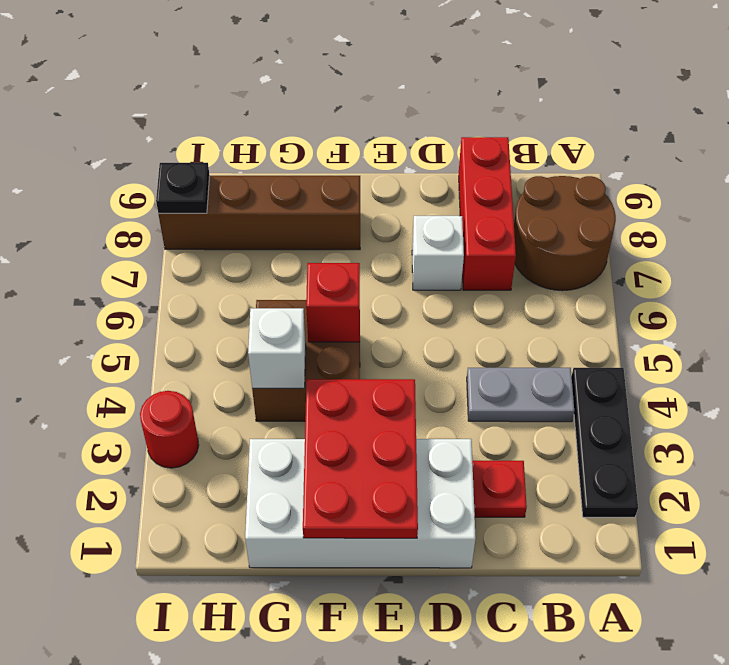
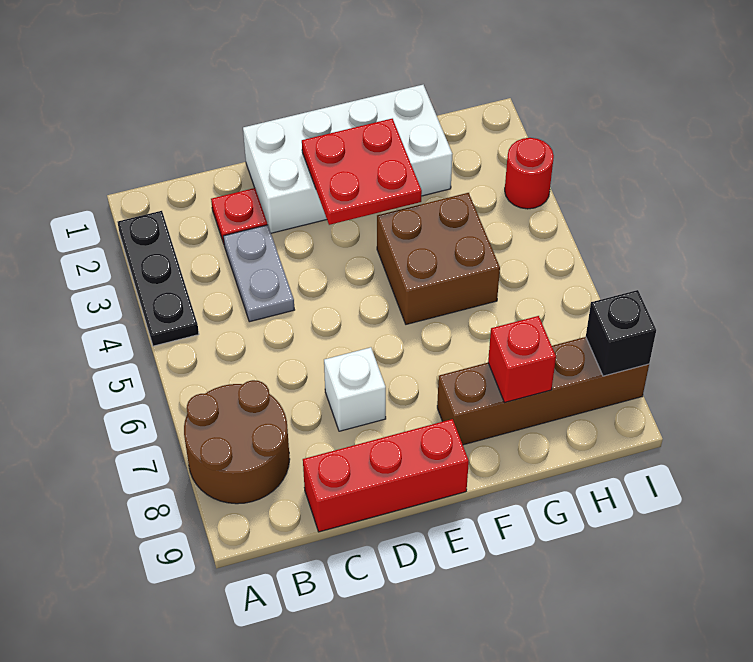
grey 1x2 plate [467,368,574,422] -> grey 1x2 plate turned to [223,225,294,322]
red 1x3 brick [459,137,516,290] -> red 1x3 brick turned to [303,419,469,532]
red 2x3 plate [303,379,418,538] -> red 2x2 plate [302,119,422,225]
red 1x1 brick [306,263,360,342] -> red 1x1 brick moved to [488,316,556,402]
white 1x1 brick [248,308,306,389] -> none
black 1x1 plate [156,163,210,213] -> black 1x1 brick [586,290,656,376]

